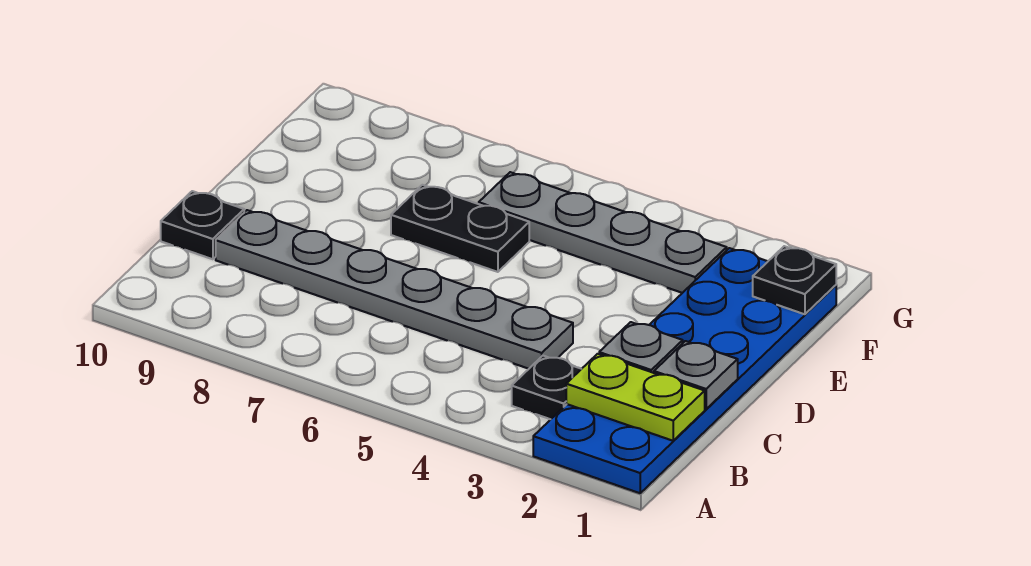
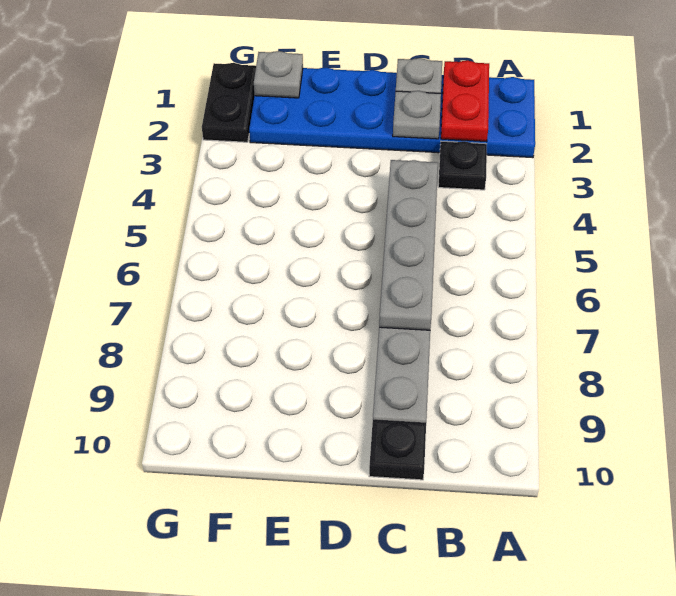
lime 1x2 plate [566,354,705,441] -> red 1x2 plate [441,60,489,142]
black 1x2 plate [391,185,529,272] -> black 1x2 plate moved to [202,63,256,142]
black 1x1 plate [753,246,836,314] -> grey 1x1 plate [254,51,303,98]
grey 1x4 plate [479,172,727,293] -> grey 1x4 plate moved to [379,160,438,330]

